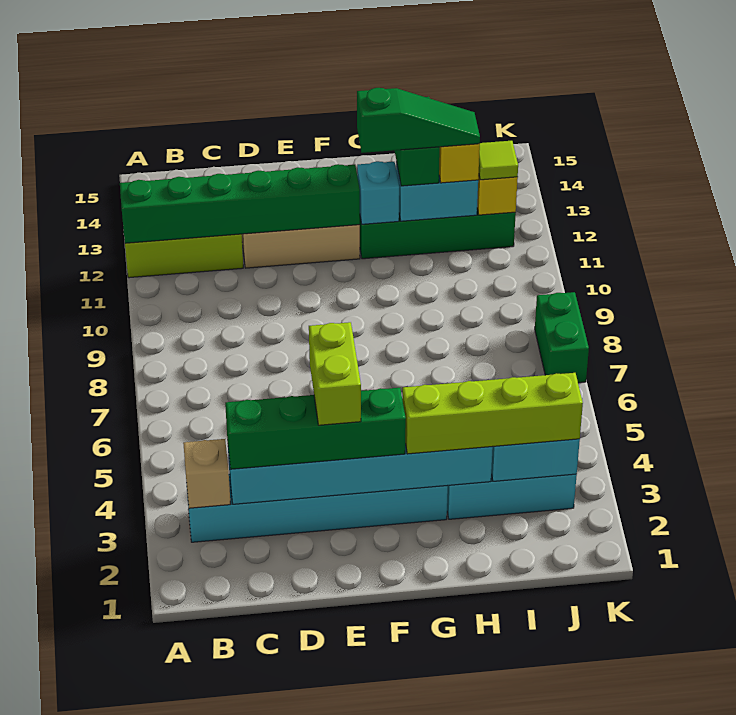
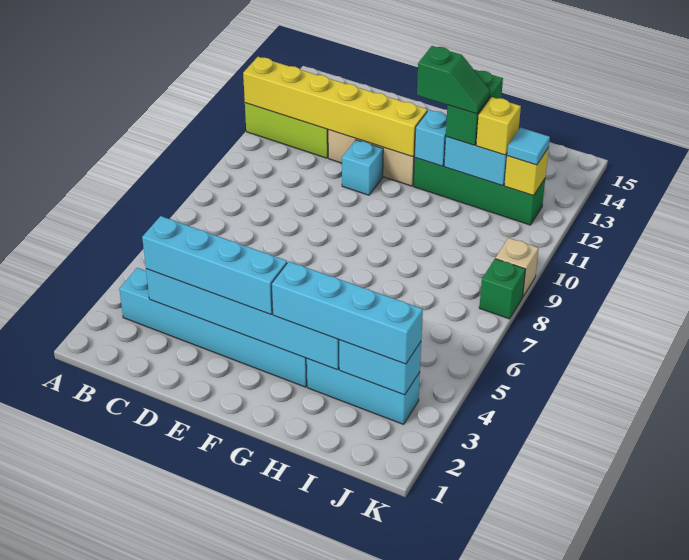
green 1x6 brick [120,164,360,243] -> yellow 1x6 brick [243,57,427,157]
tan 1x1 brick [183,439,230,508] -> tan 1x1 brick moved to [496,238,539,297]
green 1x4 brick [225,388,406,469] -> cyan 1x4 brick [142,216,287,314]
lime 1x2 brick [309,322,361,425] -> none
none -> cyan 1x1 brick [342,140,383,195]
lime 1x4 brick [402,373,583,454] -> cyan 1x4 brick [272,262,423,364]
green 1x3 slope [357,88,480,153] -> green 1x2 slope [417,46,490,114]
lime 1x1 tile [479,141,518,180] -> cyan 1x1 tile [507,128,550,165]
green 1x2 brick [535,292,589,383] -> green 1x1 brick [479,259,525,319]

